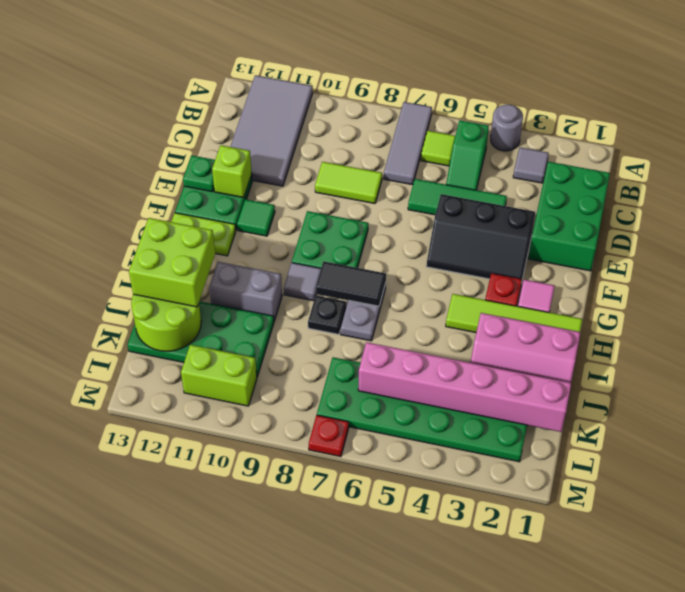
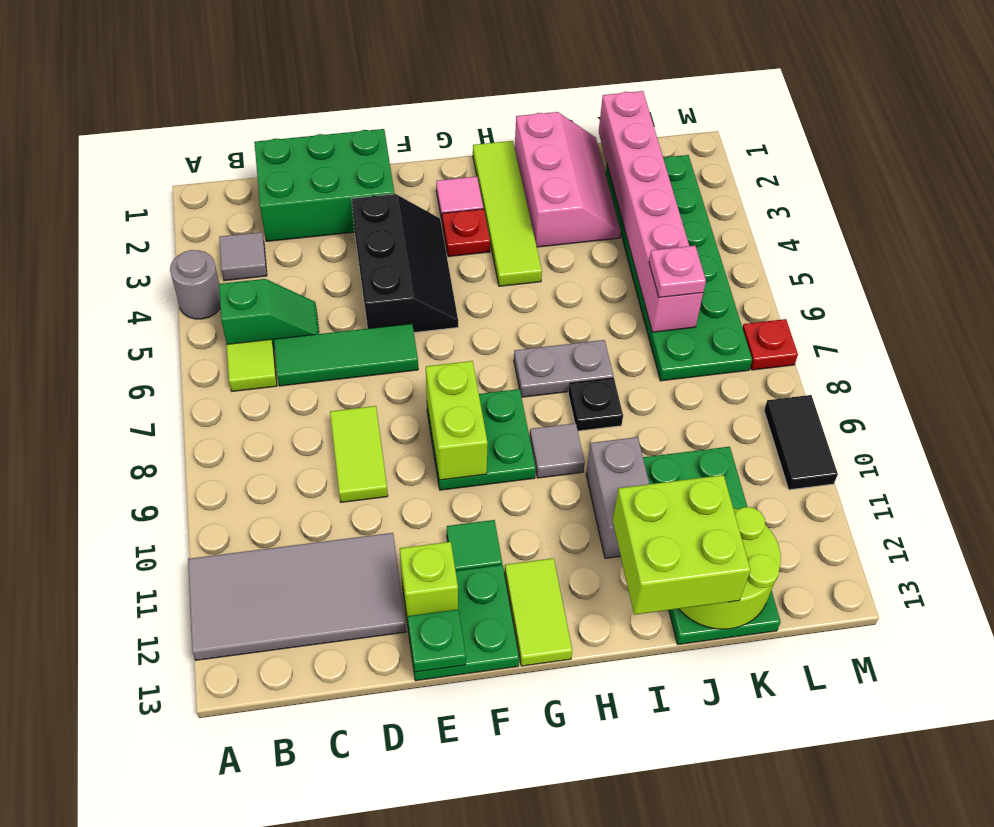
grey 1x3 tile [384,102,432,185] -> none
green 1x3 tile [408,179,507,215] -> green 1x3 tile turned to [274,324,418,386]
lime 1x2 plate [171,213,236,256] -> lime 1x2 tile [505,558,572,666]
black 1x2 tile [316,261,386,306] -> black 1x2 tile moved to [764,395,838,490]
none -> pink 1x1 plate [649,246,706,297]
lime 1x2 brick [181,345,257,406] -> lime 1x2 brick moved to [426,361,488,480]

